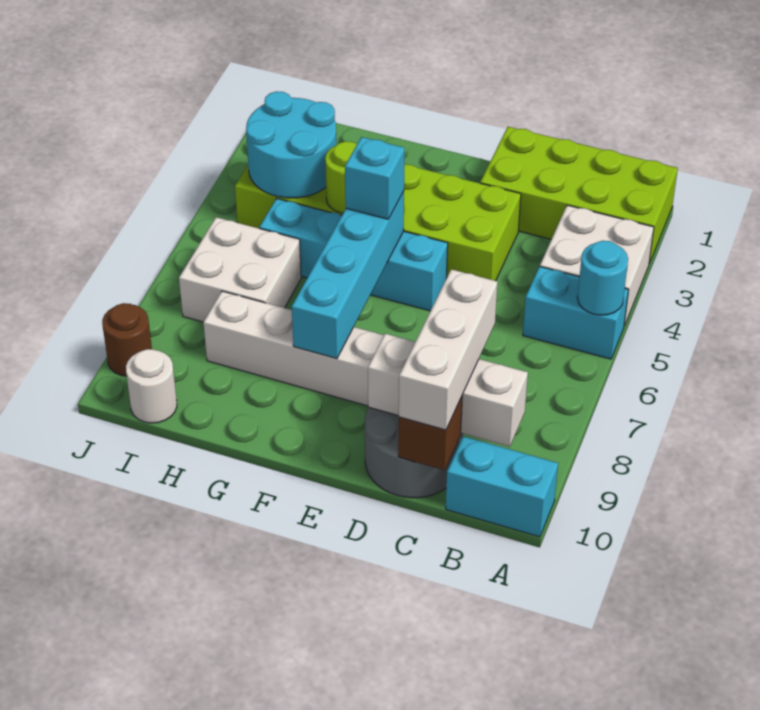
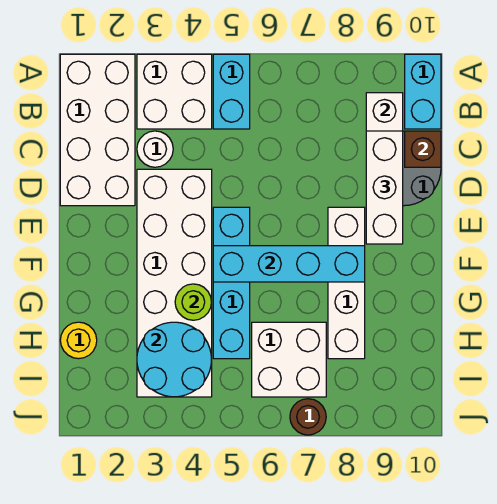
lime 2x4 brick [480,127,678,264] -> white 2x4 brick [60,54,135,206]
cyan 1x1 round brick [577,241,628,315] -> none
white 1x3 brick [399,269,497,430] -> white 1x3 brick turned to [366,131,403,244]
lime 2x6 brick [235,164,521,281] -> white 2x6 brick [137,169,212,397]
cyan 1x1 brick [345,137,405,219] -> none
none -> yellow 1x1 round brick [60,322,97,359]
white 1x1 round brick [126,349,177,423] -> white 1x1 round brick moved to [137,131,173,167]
brown 1x1 round brick [102,303,152,376] -> brown 1x1 round brick moved to [290,399,326,435]

